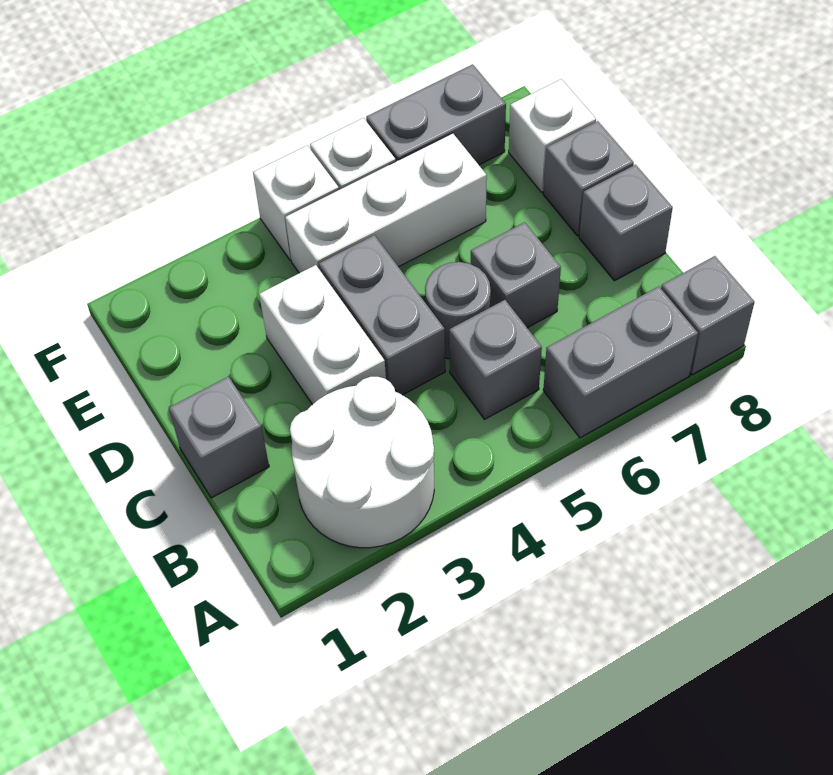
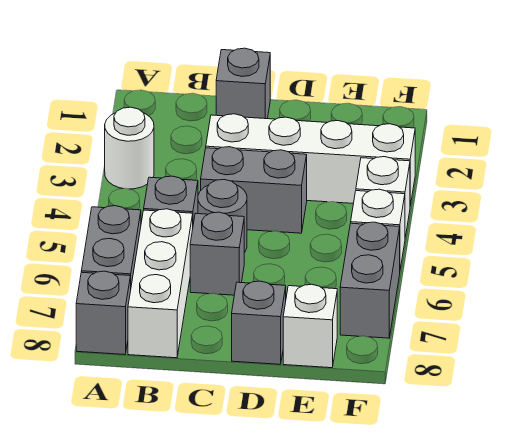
white 2x2 round brick [290,377,434,548] -> white 1x1 round brick [105,107,154,189]
white 1x2 brick [259,265,386,405] -> white 1x4 brick [206,114,415,206]
grey 1x1 brick [579,165,673,281] -> none
white 1x3 brick [285,133,487,273] -> white 1x3 brick moved to [128,209,193,358]

